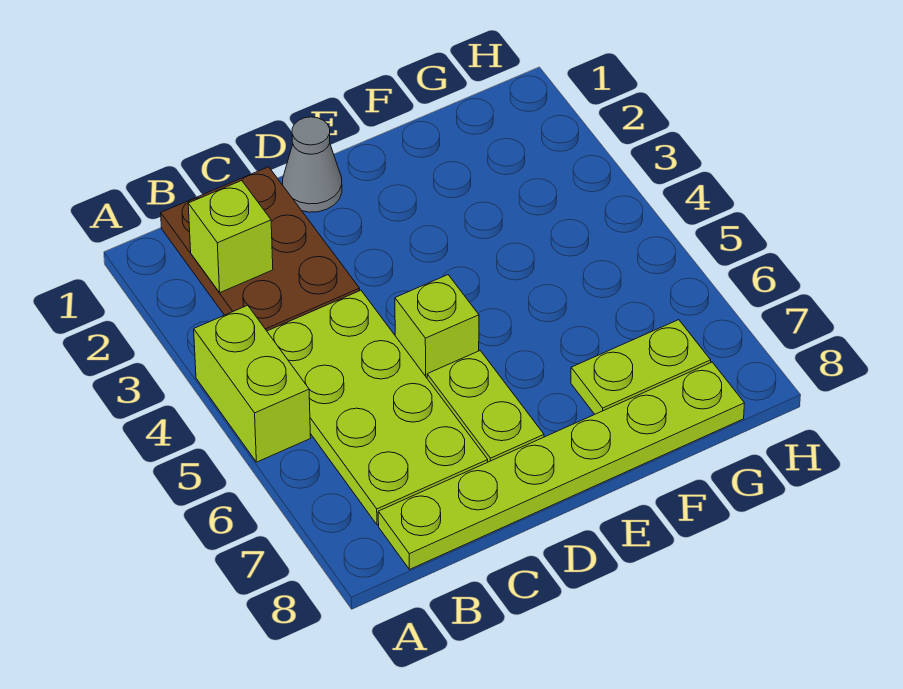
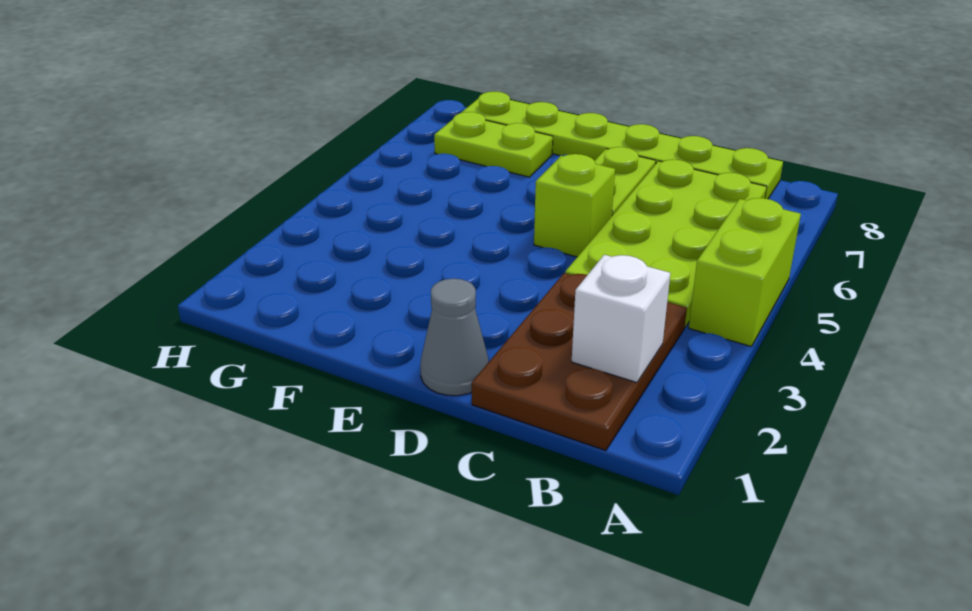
lime 1x1 brick [188,180,273,293] -> white 1x1 brick [572,255,670,382]

